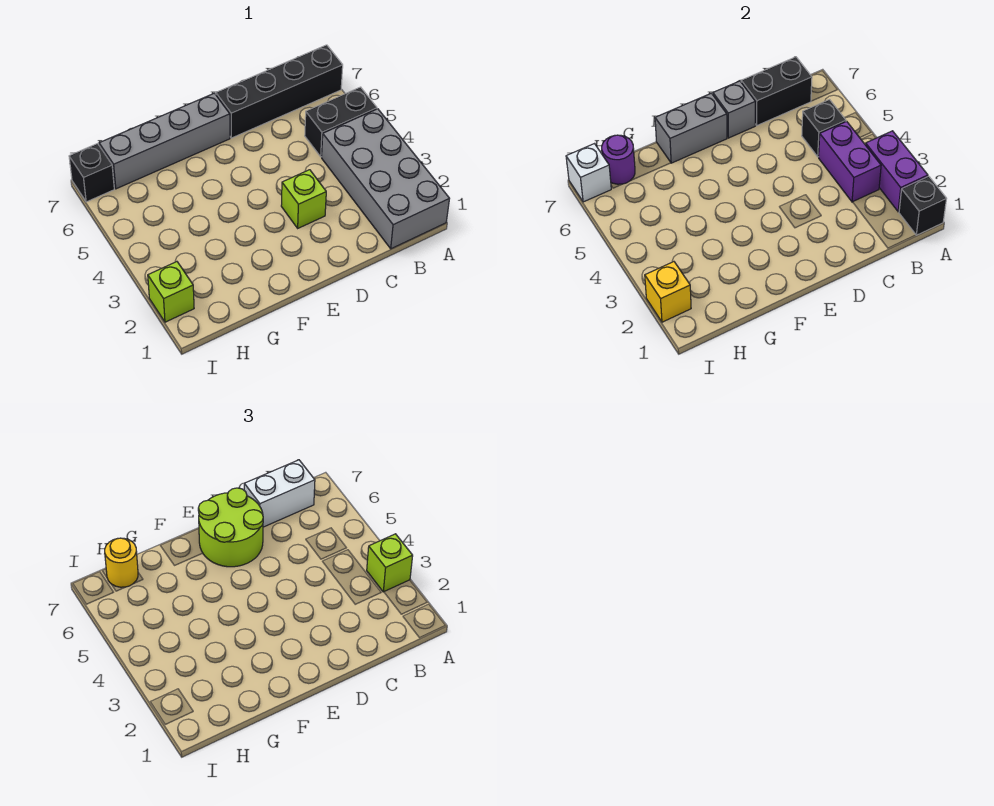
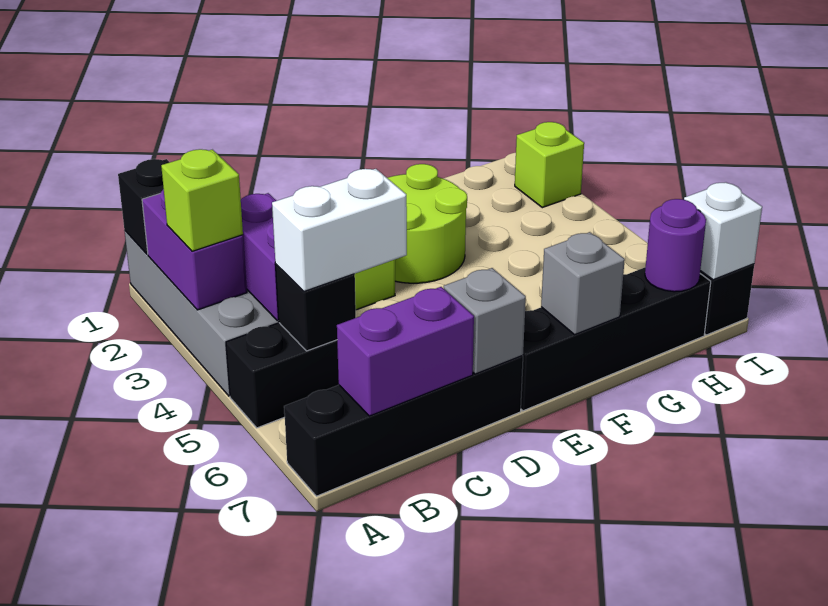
black 1x2 brick [741,57,812,125] -> purple 1x2 brick [337,287,474,416]
white 1x2 brick [244,460,315,527] -> white 1x2 brick moved to [272,169,407,291]
lime 2x2 round brick [198,488,263,567] -> lime 2x2 round brick moved to [388,164,467,283]
grey 1x4 brick [99,93,230,189] -> black 1x4 brick [521,268,711,411]
grey 1x2 brick [655,93,727,163] -> grey 1x1 brick [541,232,625,335]
yellow 1x1 round brick [105,538,138,587] -> none
yellow 1x1 brick [645,262,691,322] -> none

